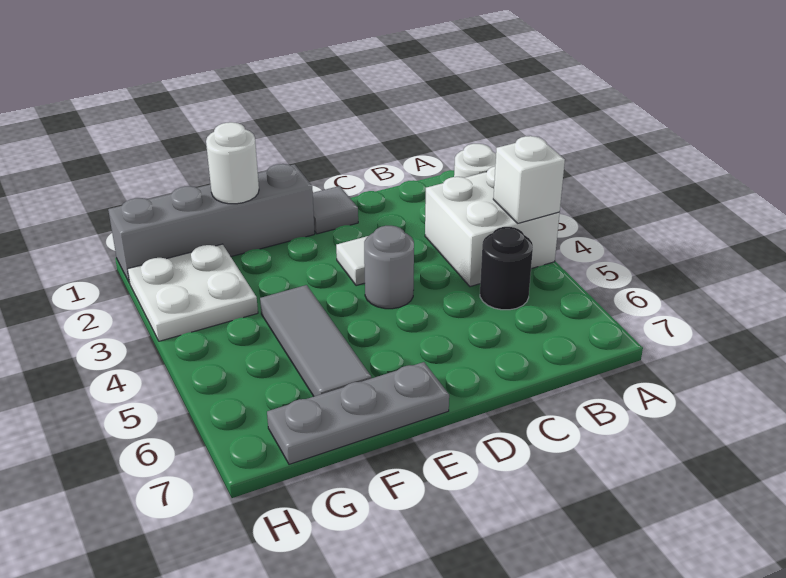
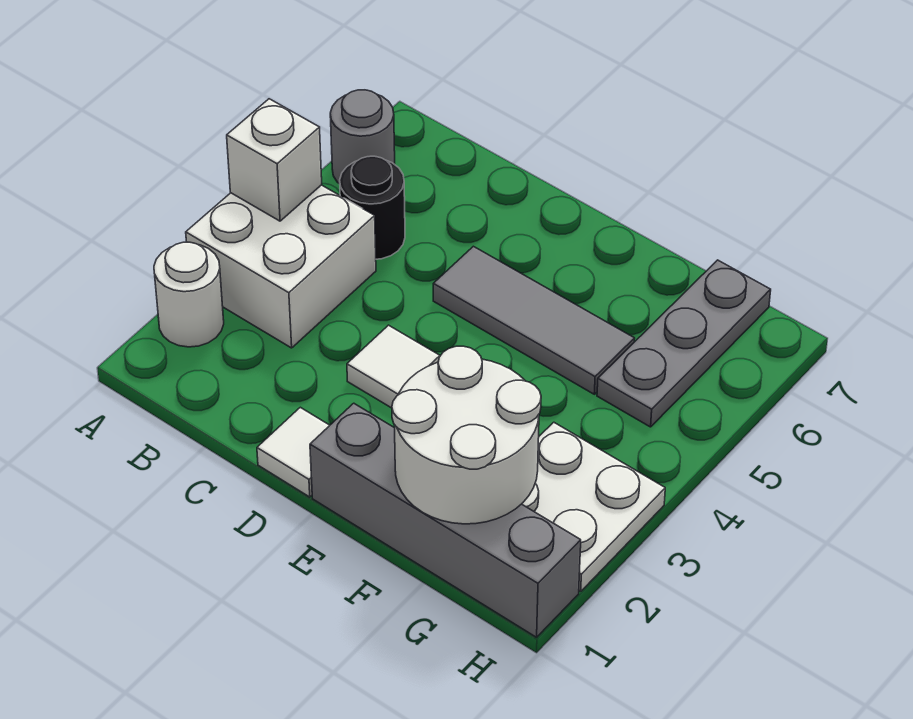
grey 1x1 tile [313,186,358,234] -> white 1x1 tile [257,407,330,497]
grey 1x1 round brick [364,226,414,309] -> grey 1x1 round brick moved to [330,90,395,184]
grey 1x3 plate [267,362,449,464] -> grey 1x3 plate turned to [597,260,771,427]
white 1x1 round brick [206,122,259,204] -> white 2x2 round brick [392,346,541,524]
grey 1x3 tile [260,285,371,396] -> grey 1x3 tile turned to [433,246,635,394]

